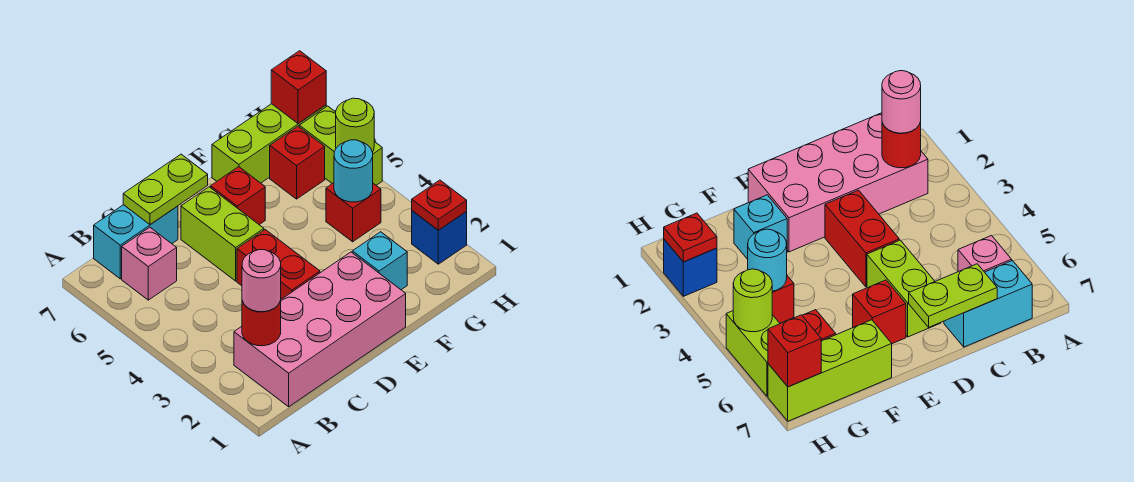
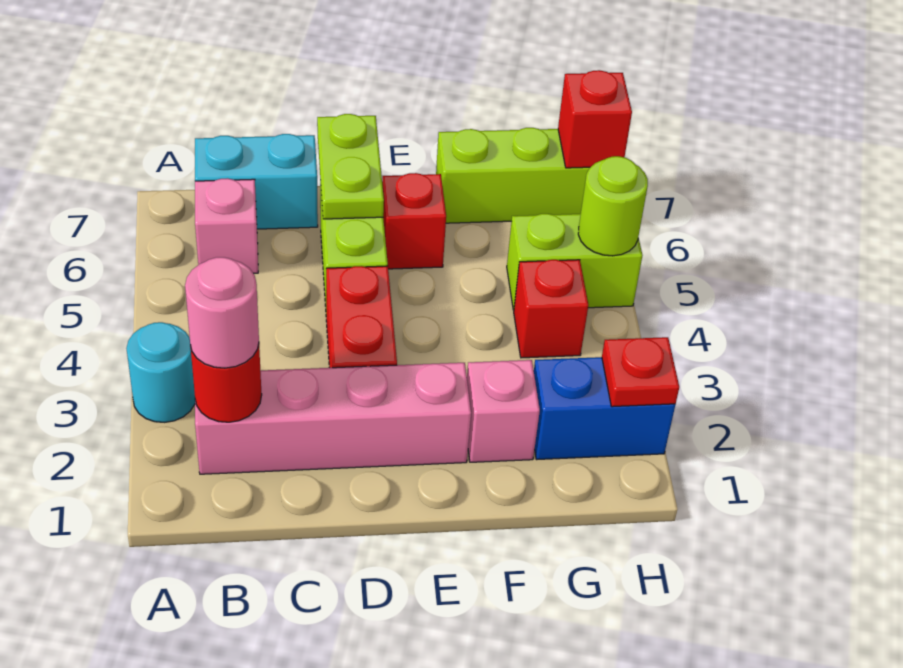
pink 2x4 brick [234,252,406,407] -> pink 1x4 brick [195,363,471,474]
lime 1x2 plate [123,154,208,225] -> lime 1x2 plate turned to [317,114,384,219]
cyan 1x1 brick [352,232,407,290] -> pink 1x1 brick [467,360,540,462]
cyan 1x1 round brick [334,140,373,202] -> cyan 1x1 round brick moved to [126,322,195,422]
red 1x1 brick [270,126,325,199] -> none
blue 1x1 brick [412,211,467,264] -> blue 1x2 brick [534,357,675,460]
lime 1x2 brick [299,106,382,185] -> lime 1x2 brick turned to [507,214,642,310]

